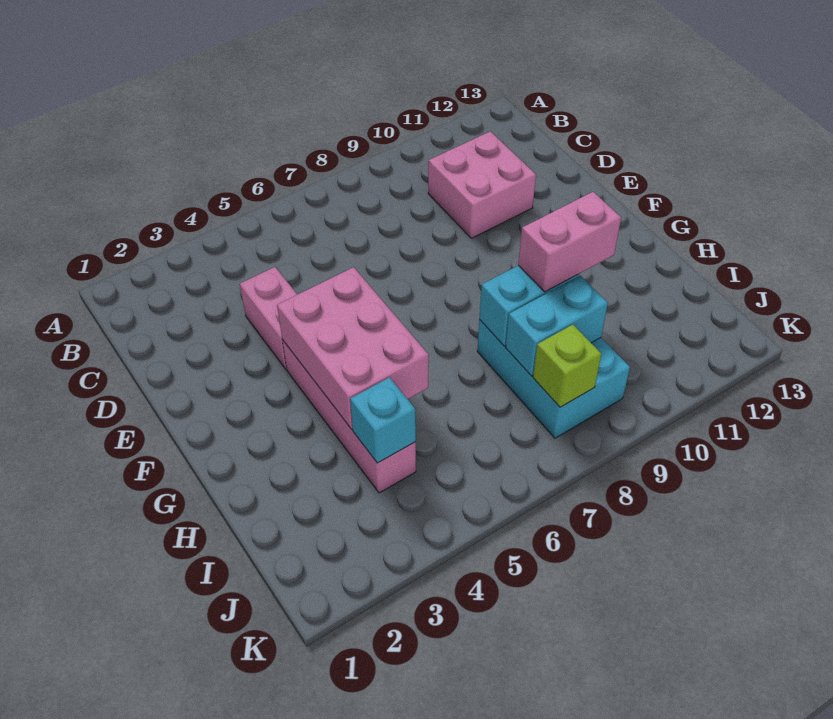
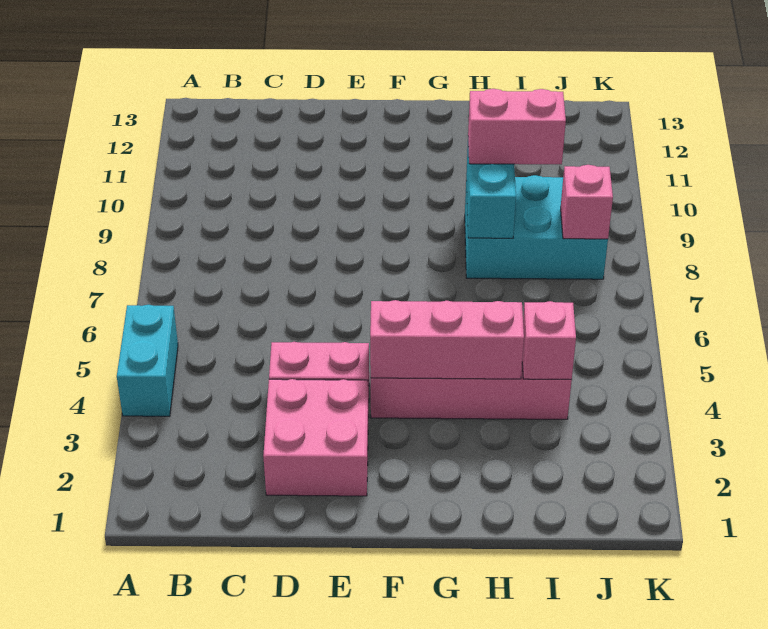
pink 2x2 brick [428,131,536,238] -> pink 2x2 brick moved to [263,379,368,496]
pink 2x3 brick [277,267,429,429] -> pink 1x3 brick [370,300,524,379]
pink 1x2 brick [518,192,621,292] -> pink 1x2 brick turned to [468,89,566,164]
cyan 1x1 brick [350,378,416,463] -> pink 1x1 brick [522,301,576,379]
cyan 1x2 brick [506,276,608,376] -> cyan 1x2 brick moved to [117,305,178,416]
lime 1x1 brick [533,325,601,407] -> pink 1x1 brick [561,165,613,239]

